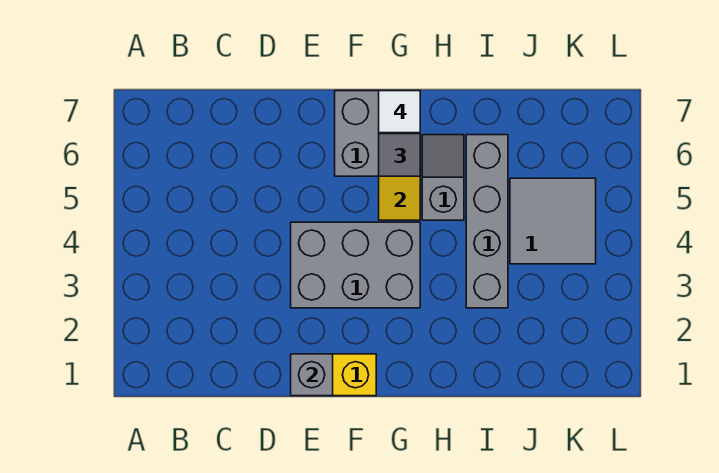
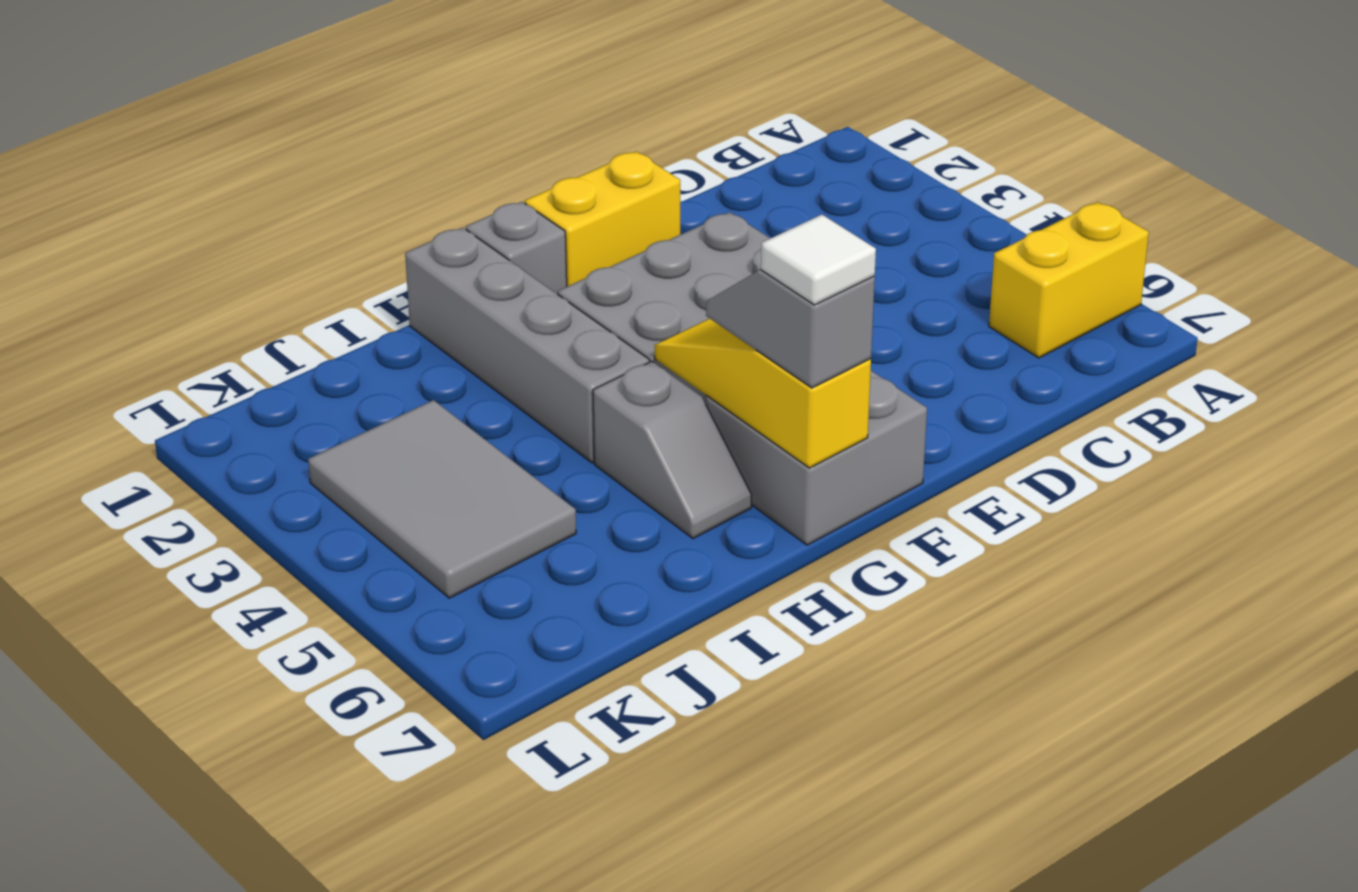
none -> yellow 1x2 brick [989,202,1149,358]
grey 1x1 brick [291,354,333,396] -> grey 1x1 brick moved to [466,202,567,294]
grey 1x4 brick [466,135,508,308] -> grey 1x4 brick moved to [405,228,650,463]
grey 2x2 tile [510,178,596,264] -> grey 2x3 tile [308,400,576,598]

